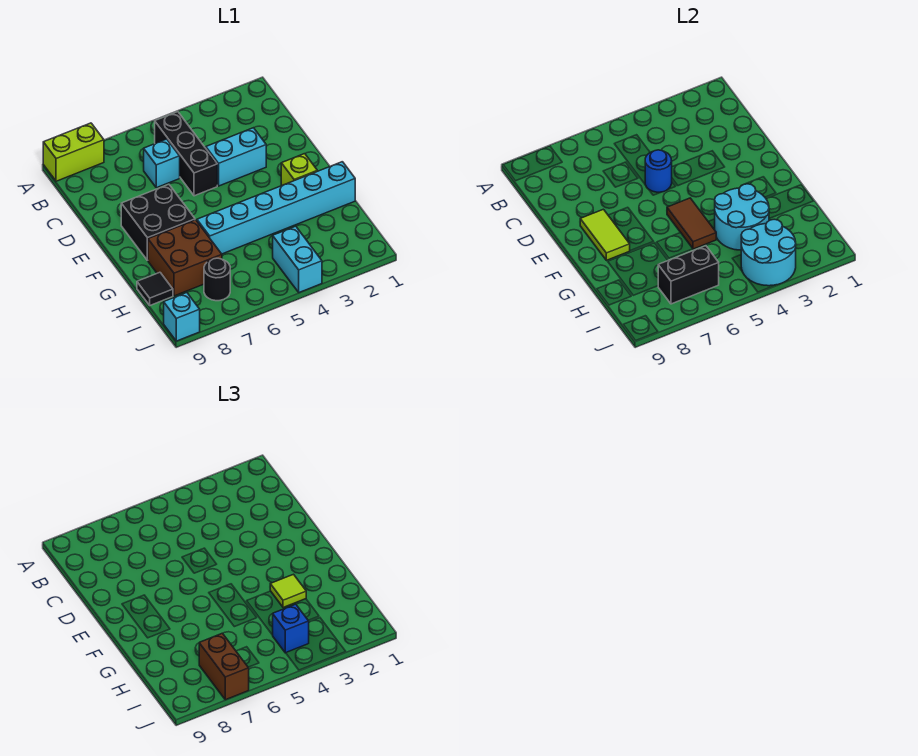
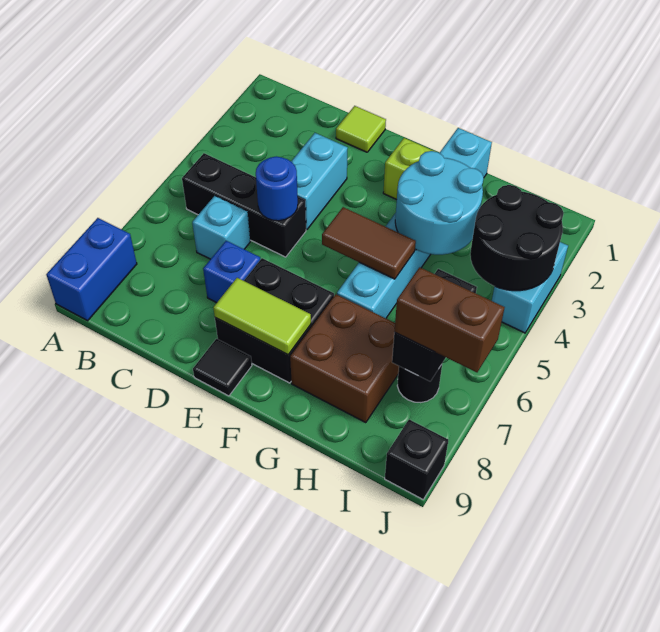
lime 1x2 brick [43,123,104,181] -> blue 1x2 brick [46,218,137,321]
lime 1x1 tile [270,574,306,607] -> lime 1x1 tile moved to [336,106,386,152]
black 1x1 tile [137,272,173,305] -> black 1x1 tile moved to [193,339,252,396]
cyan 2x2 round brick [741,219,796,286] -> black 2x2 round brick [470,185,564,291]
cyan 1x2 brick [273,226,322,292] -> cyan 1x2 brick turned to [492,242,568,333]
blue 1x1 brick [273,604,309,653] -> blue 1x1 brick moved to [203,241,260,303]
cyan 1x1 brick [164,293,200,341] -> black 1x1 brick [385,419,448,499]

